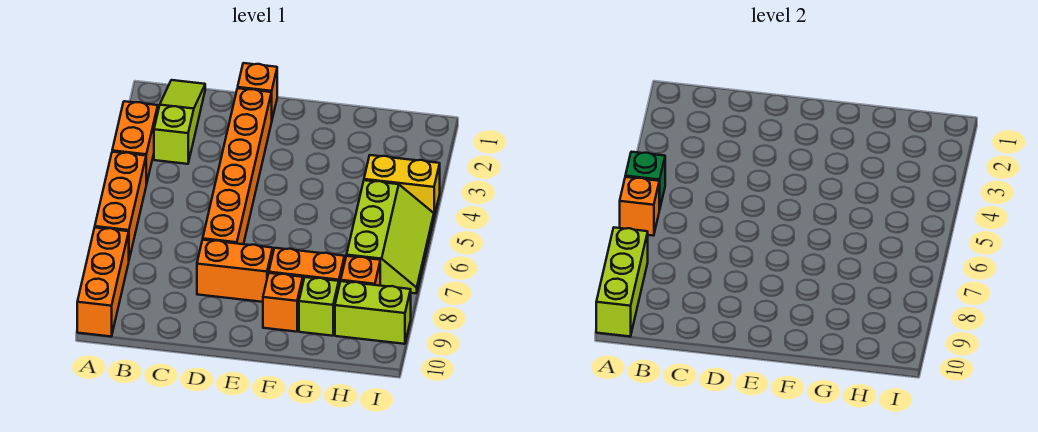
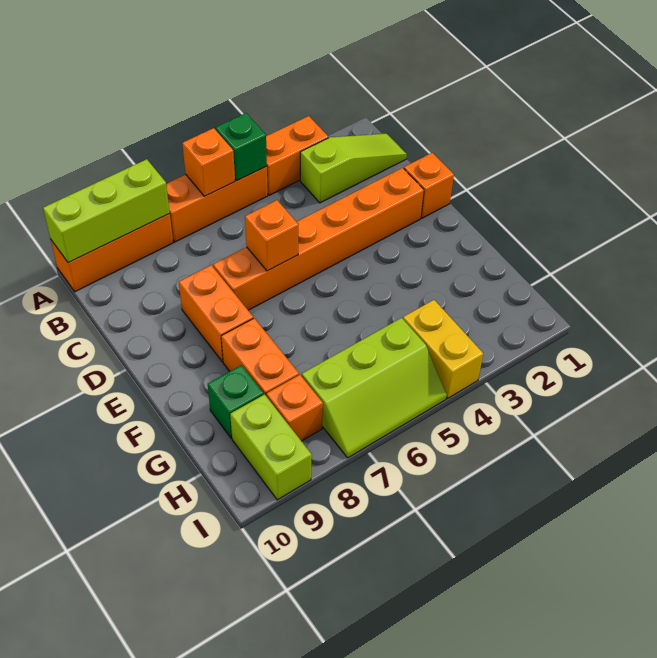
orange 1x1 brick [263,273,303,332] -> orange 1x1 brick moved to [245,200,298,271]
lime 1x1 brick [299,277,339,336] -> green 1x1 brick [208,365,264,438]

